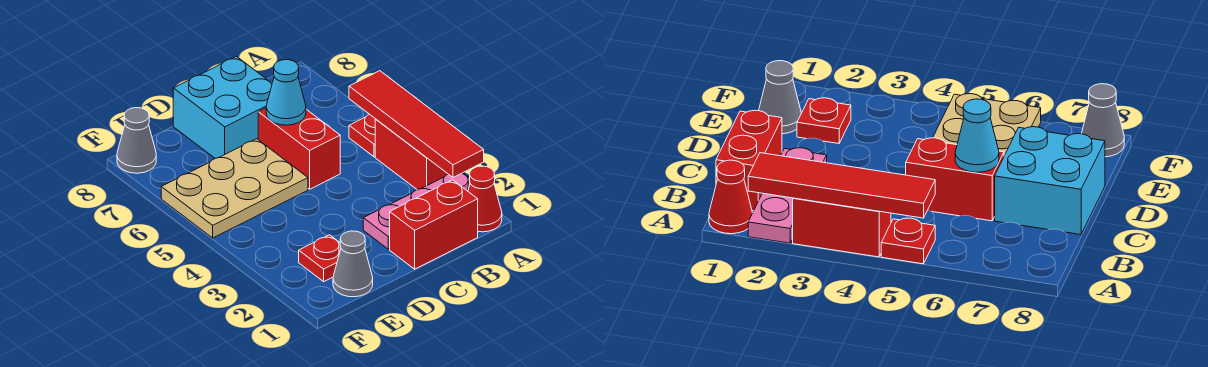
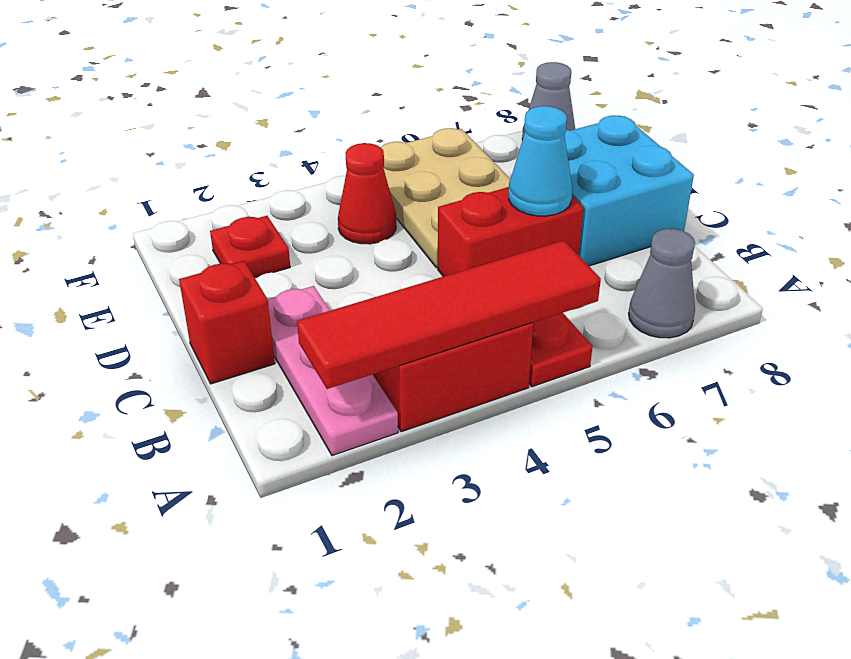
red 1x1 cone [468,166,502,232] -> red 1x1 cone moved to [338,143,396,244]
red 1x2 brick [390,180,478,269] -> red 1x1 brick [179,261,275,384]
grey 1x1 cone [333,231,373,297] -> grey 1x1 cone moved to [628,229,695,338]

